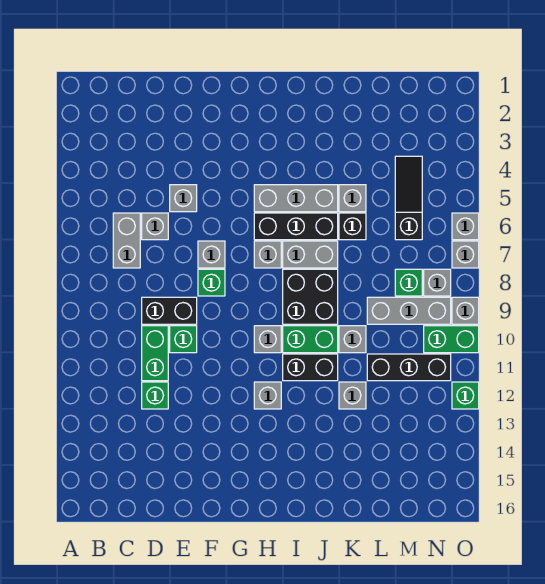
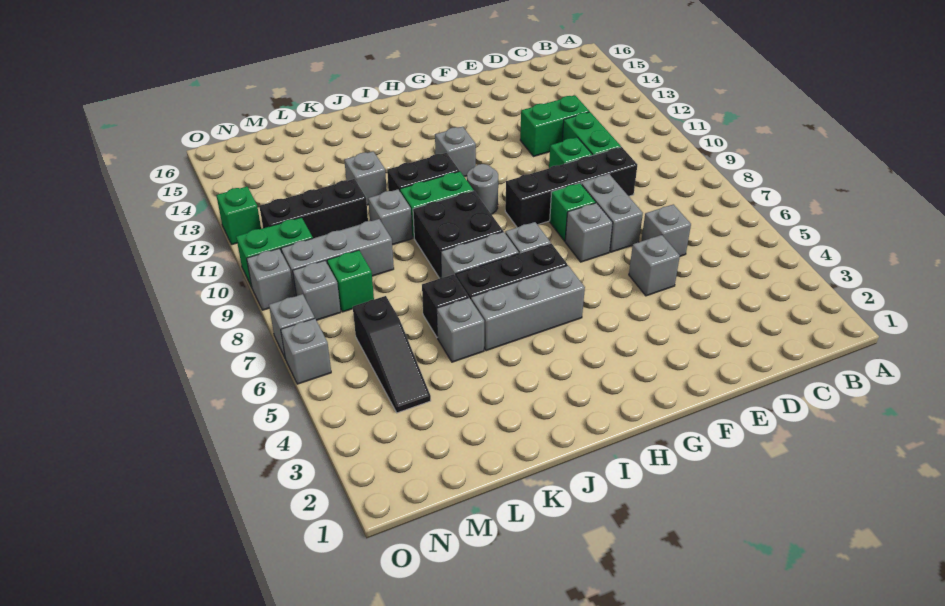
grey 1x2 brick [113,213,140,268] -> grey 1x2 brick moved to [581,174,643,252]
black 1x2 brick [142,297,197,324] -> black 1x4 brick [505,147,637,227]
green 1x1 brick [142,382,168,409] -> green 1x2 brick [520,95,589,157]
grey 1x1 brick [254,326,281,353] -> grey 1x1 round brick [467,164,498,214]

